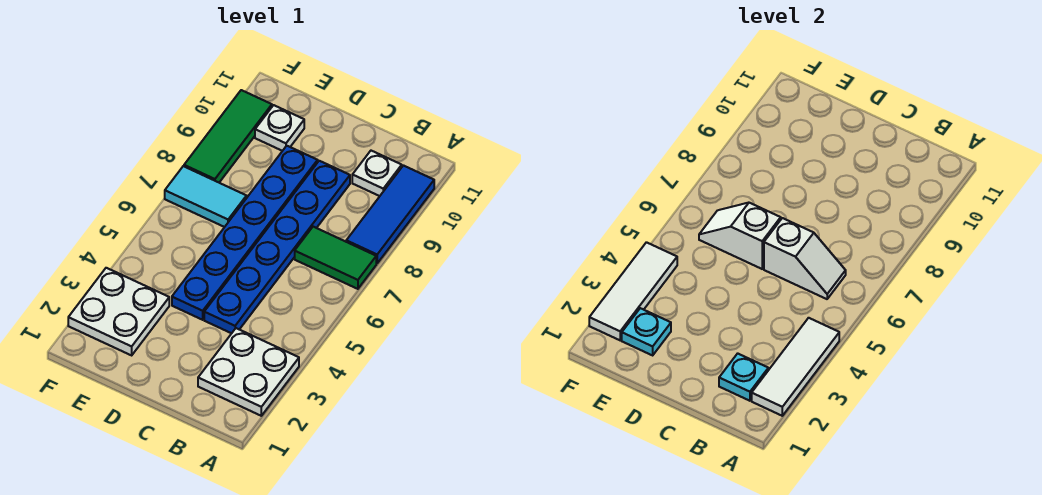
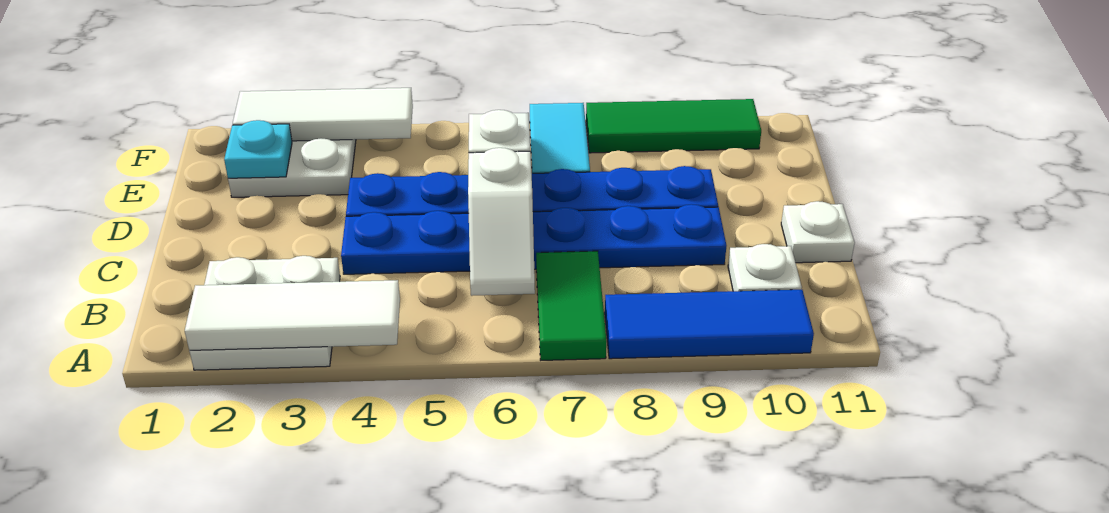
cyan 1x1 plate [719,353,768,401] -> none
white 1x1 plate [255,105,304,151] -> white 1x1 plate moved to [781,201,855,263]

